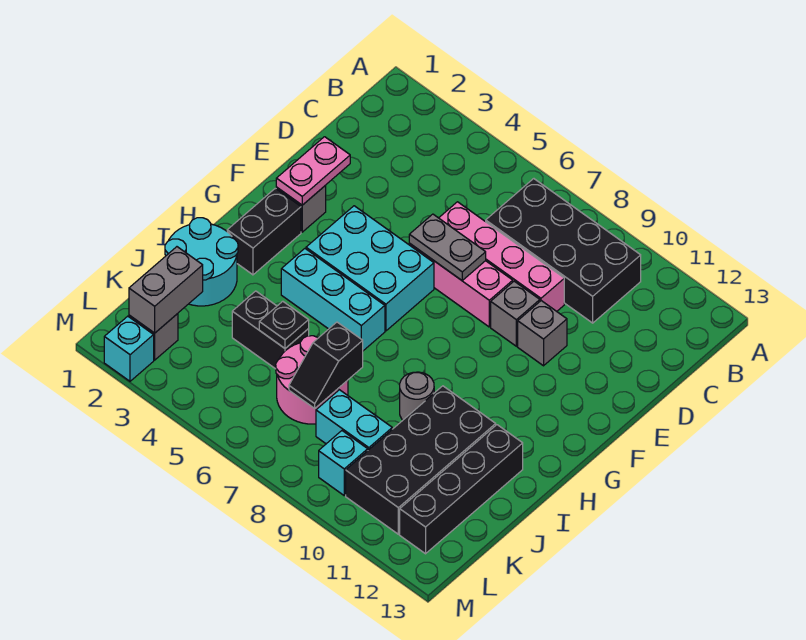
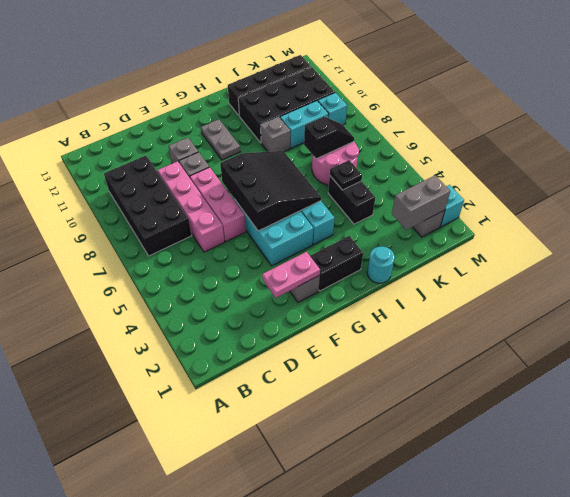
grey 1x2 plate [409,214,486,280] -> grey 1x2 plate moved to [201,119,240,160]
none -> black 3x3 slope [220,151,321,231]
cyan 2x2 round brick [165,218,238,306] -> cyan 1x1 round brick [367,246,395,283]
grey 1x1 round brick [400,372,434,420] -> grey 1x1 brick [261,117,290,152]
cyan 1x2 brick [316,390,392,450] -> cyan 1x2 brick turned to [280,101,329,148]

